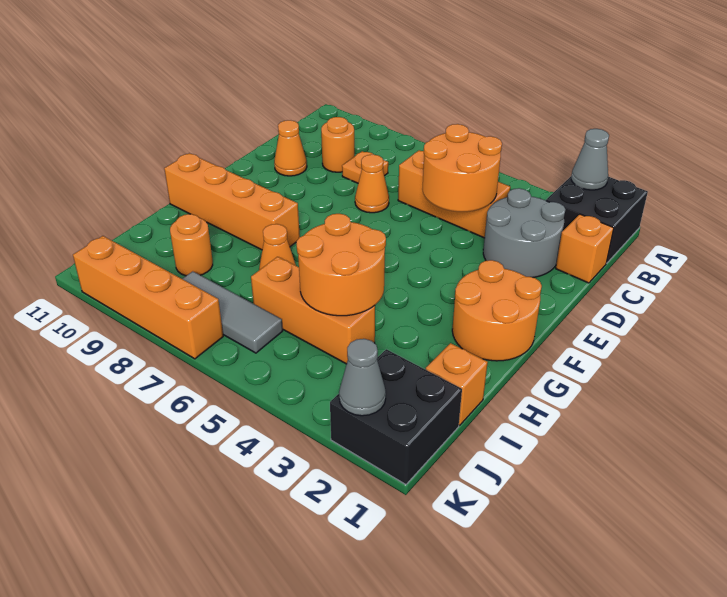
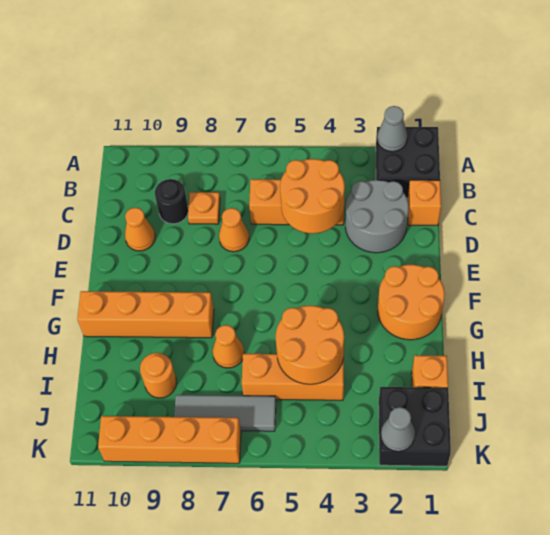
orange 1x1 round brick [321,117,354,172] -> black 1x1 round brick [155,179,188,224]

